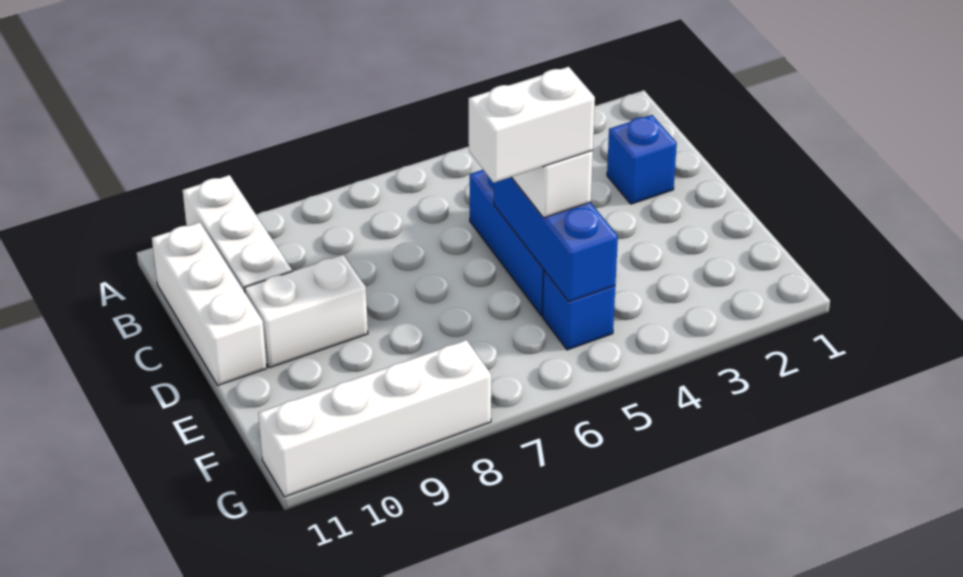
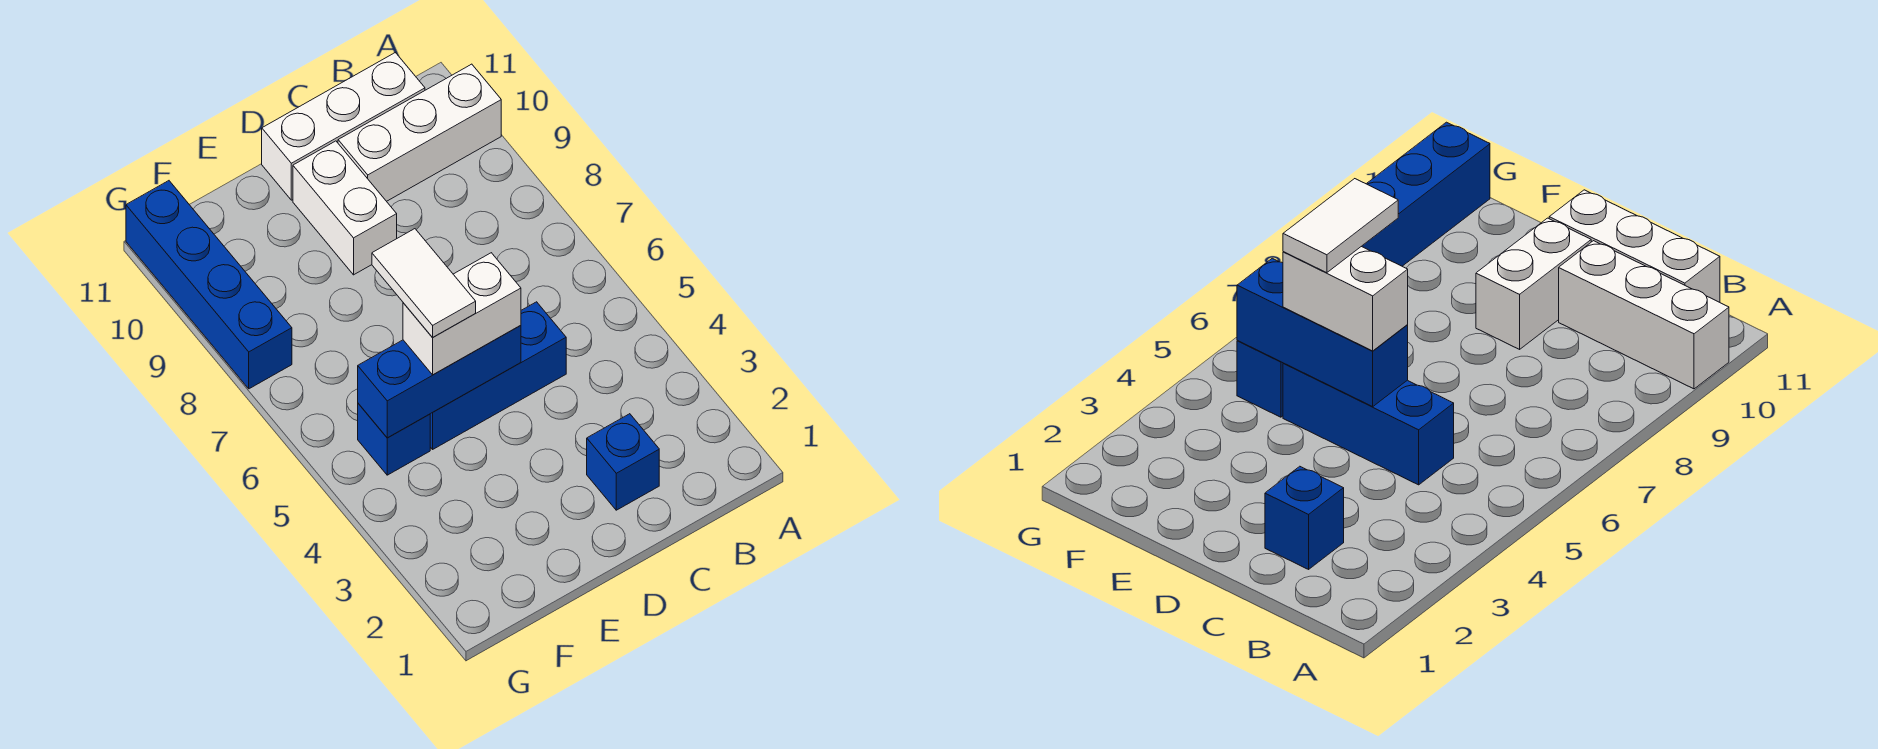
white 1x2 brick [469,67,595,183] -> white 1x2 tile [372,229,476,338]
white 1x4 brick [258,340,491,497] -> blue 1x4 brick [126,181,292,389]

